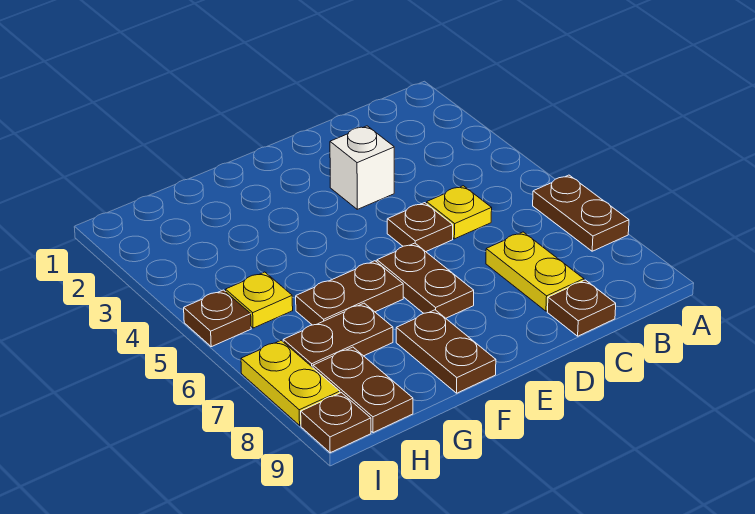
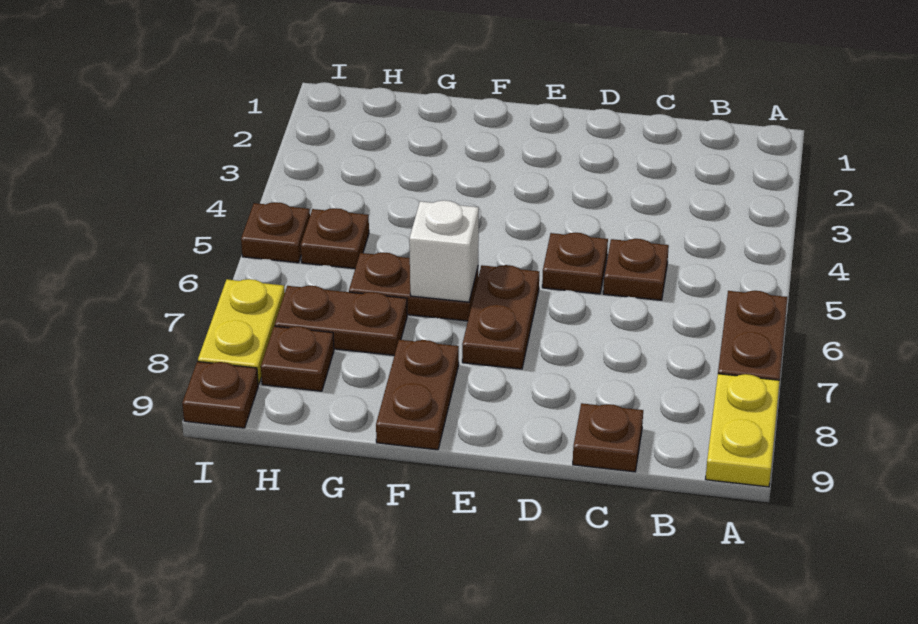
yellow 1x1 plate [427,186,492,239] -> brown 1x1 plate [603,239,669,300]
yellow 1x2 plate [486,232,584,311] -> yellow 1x2 plate moved to [706,374,780,487]
white 1x1 brick [330,126,394,209] -> white 1x1 brick moved to [409,200,479,302]
yellow 1x1 plate [226,272,293,328] -> brown 1x1 plate [301,208,369,269]
brown 1x2 plate [313,347,413,433] -> brown 1x1 plate [261,326,334,391]

